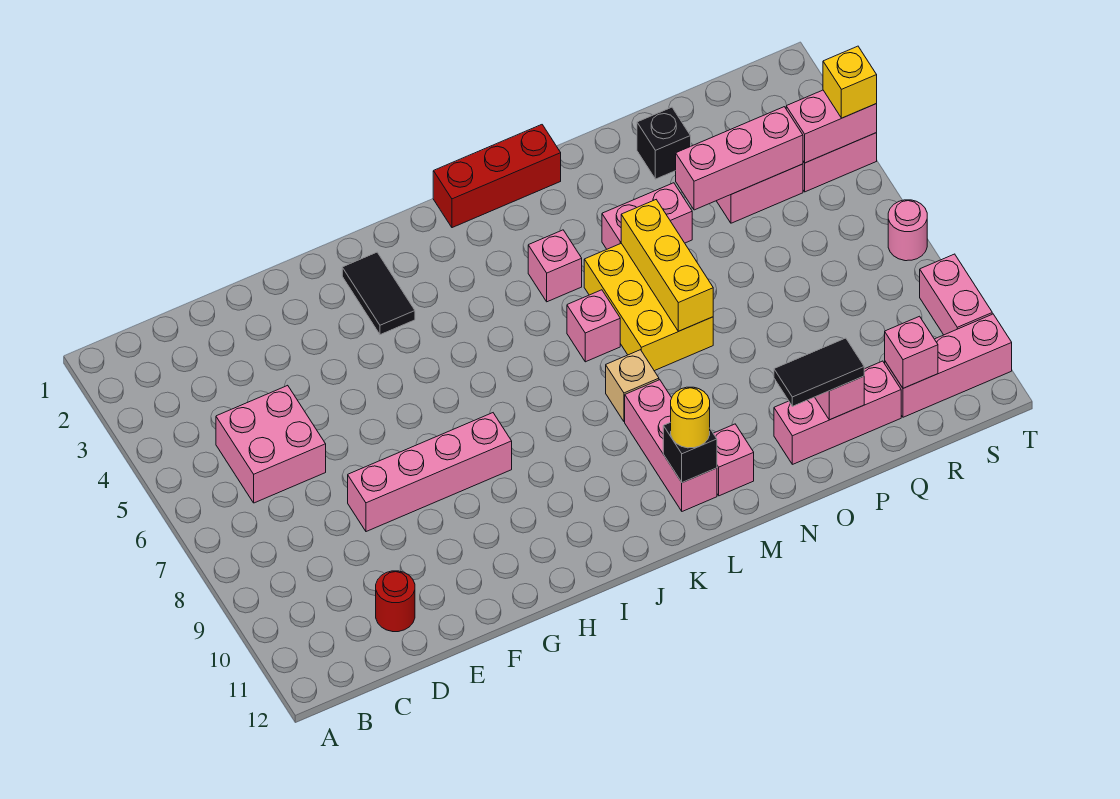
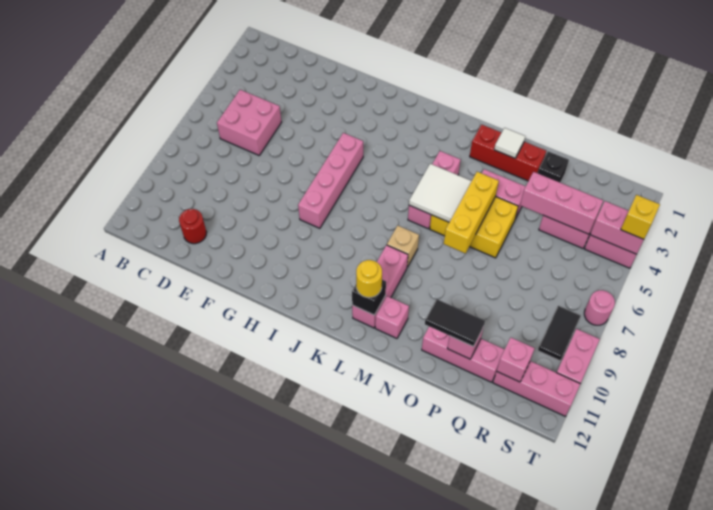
pink 1x4 brick [348,413,512,532] -> pink 1x4 brick turned to [298,133,363,228]
black 1x2 tile [342,252,415,335] -> black 1x2 tile moved to [538,306,580,361]
red 1x3 brick [433,125,561,228] -> red 1x3 brick moved to [470,125,546,181]
none -> white 2x2 tile [409,164,471,222]
yellow 2x3 brick [584,243,713,371] -> yellow 2x3 brick turned to [430,197,518,258]
none -> white 1x1 tile [494,128,525,158]

